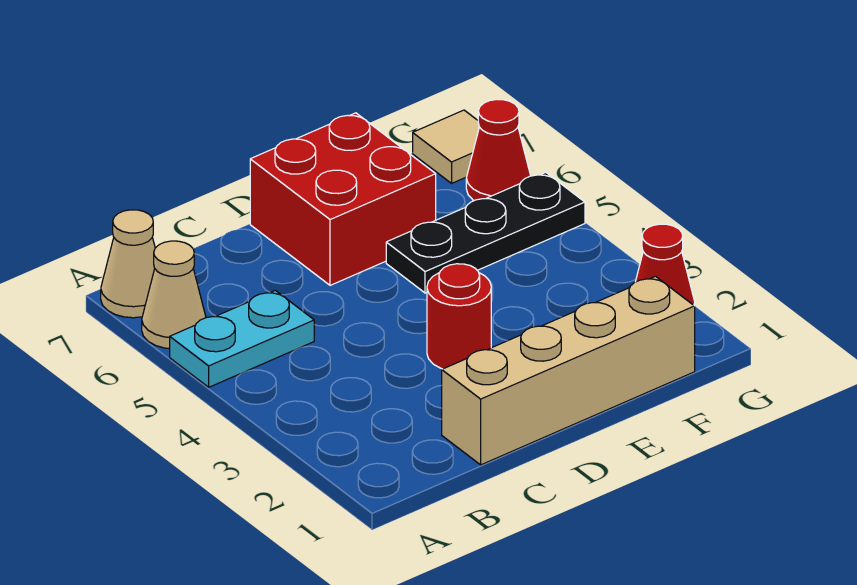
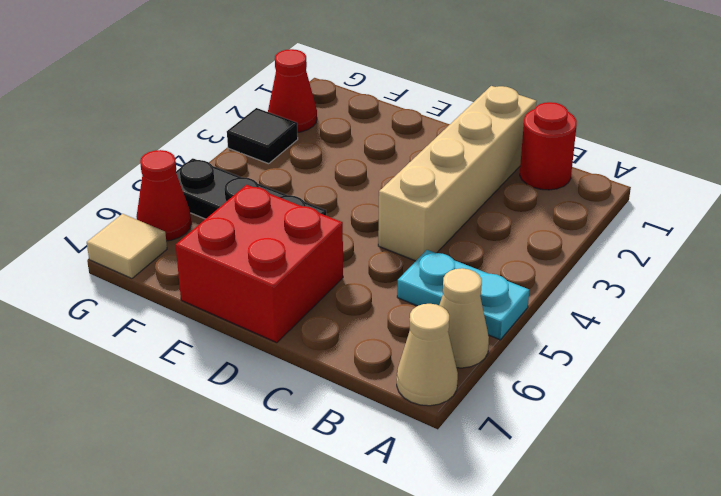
tan 1x4 brick [442,276,695,465] -> tan 1x4 brick turned to [378,86,537,261]
red 1x1 round brick [427,264,491,369] -> red 1x1 round brick moved to [520,102,577,190]
none -> black 1x1 tile [227,108,298,164]

